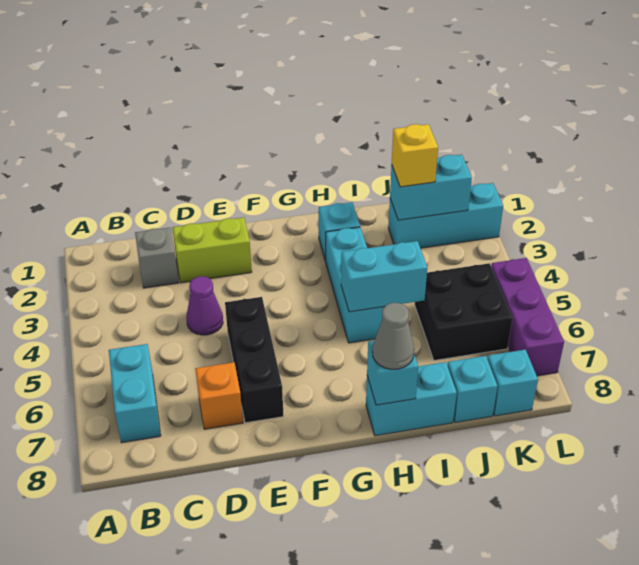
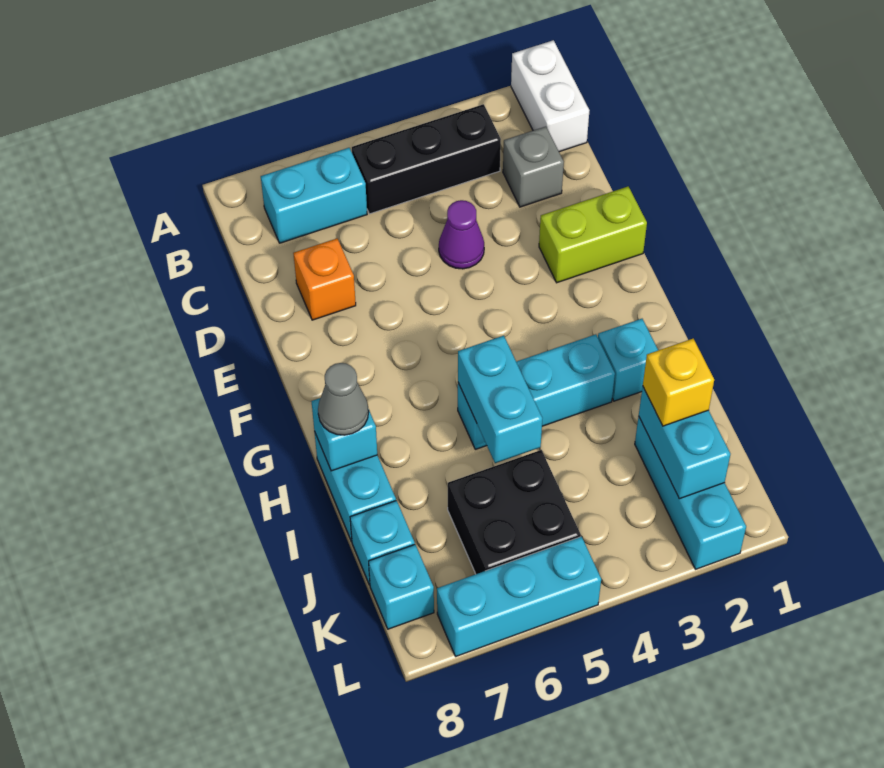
none -> white 1x2 brick [511,40,590,152]
lime 1x2 brick [172,217,252,283] -> lime 1x2 brick turned to [539,187,647,283]
black 1x3 brick [225,297,283,423] -> black 1x3 brick moved to [352,104,501,214]
purple 1x3 brick [491,258,564,376] -> cyan 1x3 brick [437,537,601,656]

